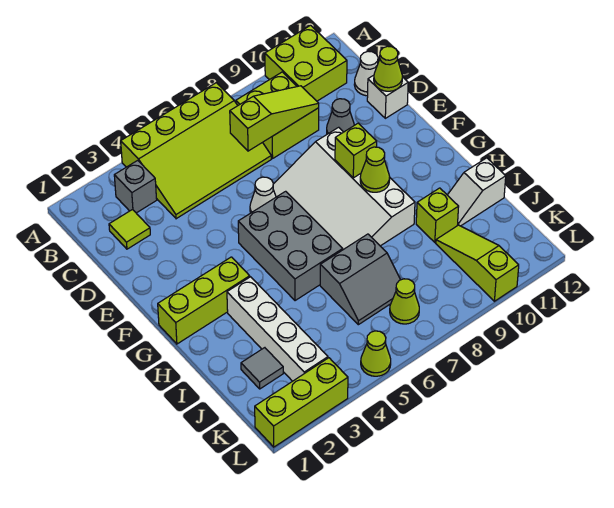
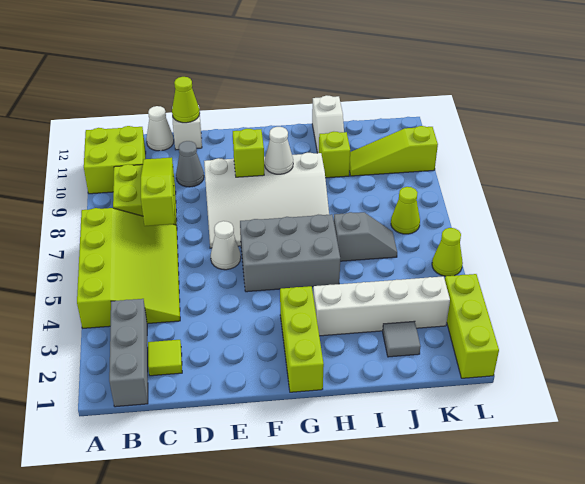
grey 1x1 brick [114,160,157,213] -> grey 1x3 brick [109,299,148,407]
lime 1x1 cone [360,147,390,192] -> white 1x1 cone [265,127,293,174]
grey 2x2 slope [320,234,401,325] -> grey 1x2 slope [334,212,397,261]

